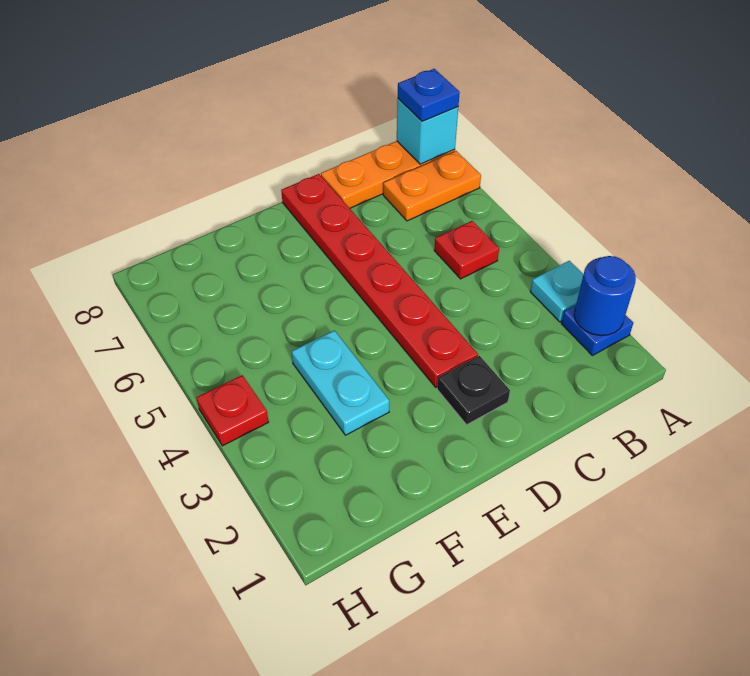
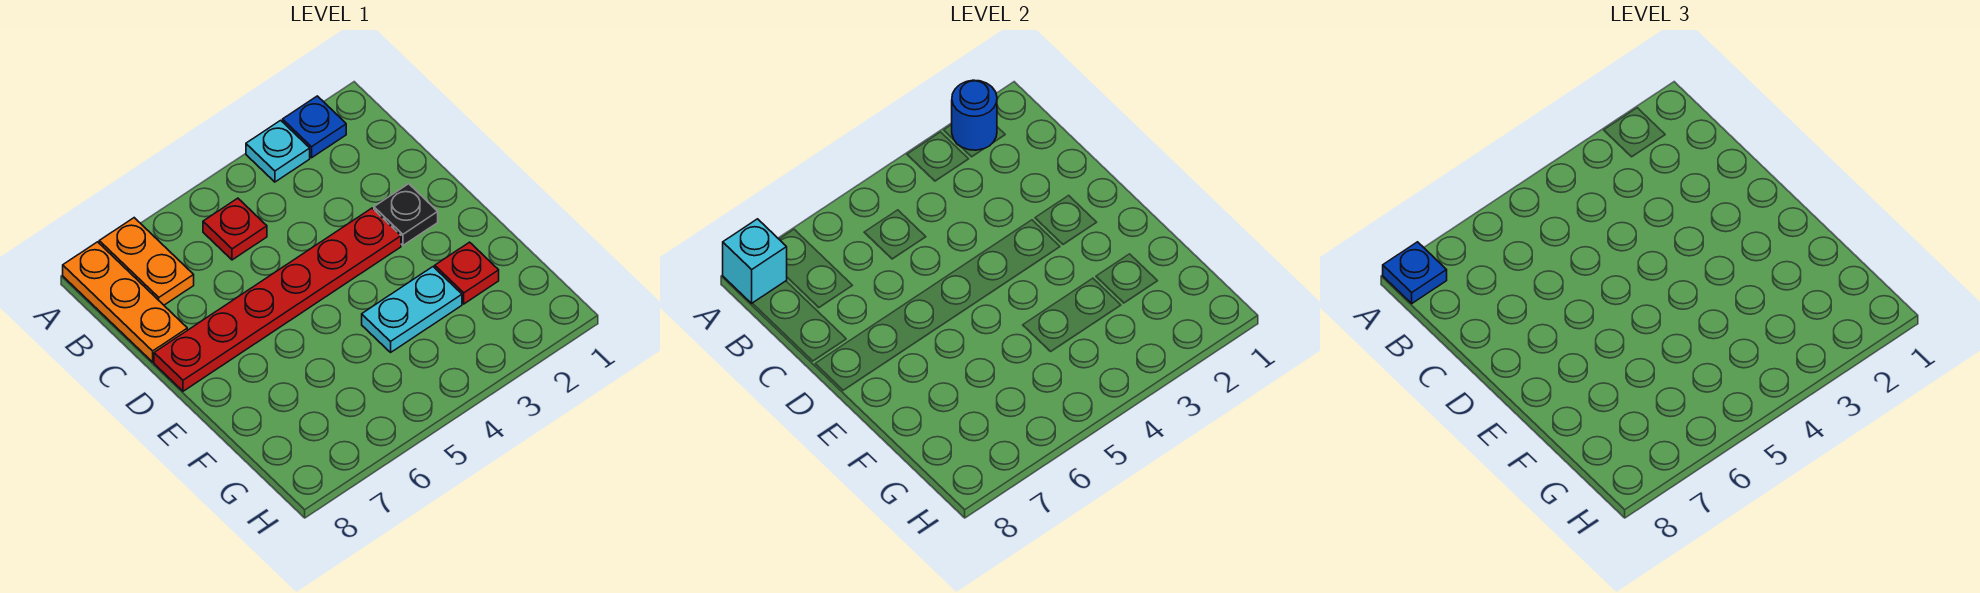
red 1x1 plate [196,375,269,446] -> red 1x1 plate moved to [435,242,499,304]

